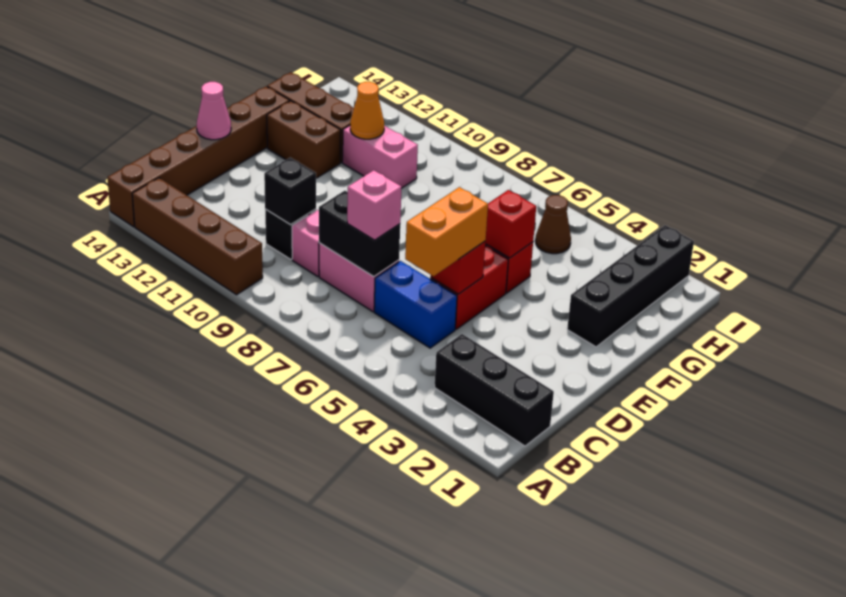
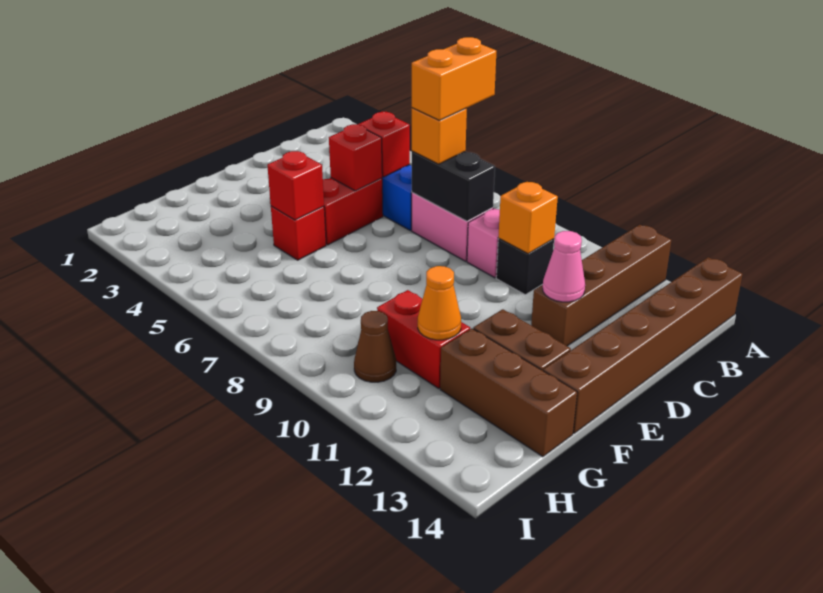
brown 1x4 brick [132,178,263,295] -> brown 1x4 brick turned to [531,225,671,346]
black 1x3 brick [435,334,554,446] -> none
none -> red 1x1 brick [359,112,410,177]
orange 1x2 brick [405,187,488,276] -> orange 1x2 brick moved to [412,37,496,120]
pink 1x1 brick [347,170,402,240] -> orange 1x1 brick [412,108,467,164]
black 1x1 brick [264,158,316,225] -> orange 1x1 brick [498,182,558,254]
pink 1x1 cone [197,82,231,140] -> pink 1x1 cone moved to [542,231,585,302]
black 1x4 brick [567,225,694,347] -> none
pink 1x2 brick [343,126,418,188] -> red 1x2 brick [377,290,470,388]
brown 1x1 cone [535,195,571,254] -> brown 1x1 cone moved to [354,311,396,382]

